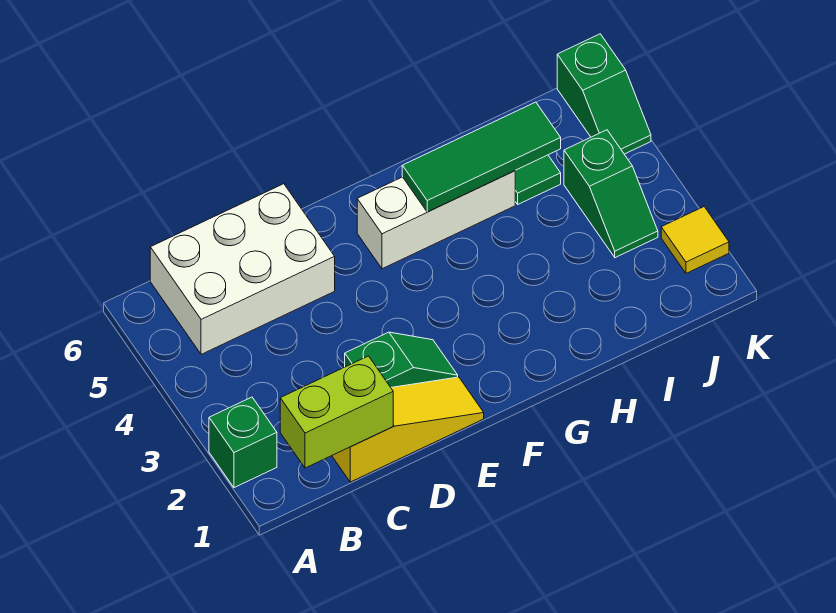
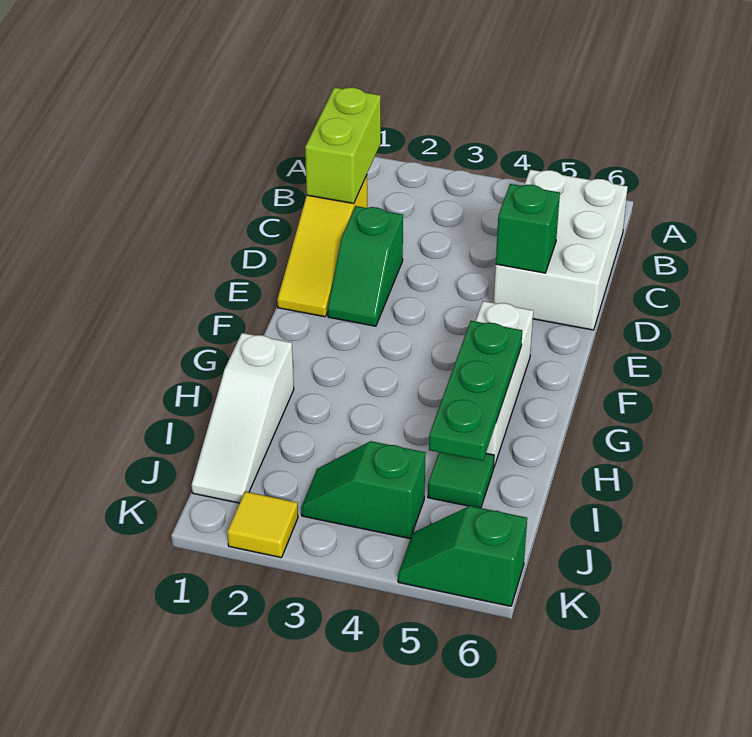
green 1x1 brick [209,397,277,488] -> green 1x1 brick moved to [496,184,560,273]
green 1x3 tile [402,102,561,212] -> green 1x3 plate [429,321,522,461]
none -> white 1x3 slope [192,333,294,503]

